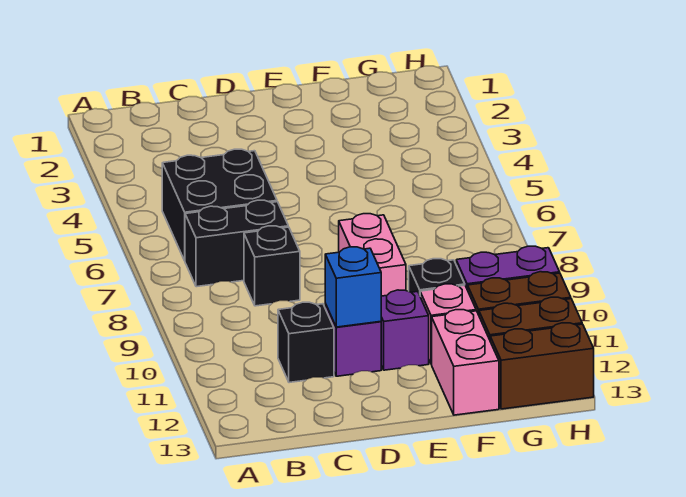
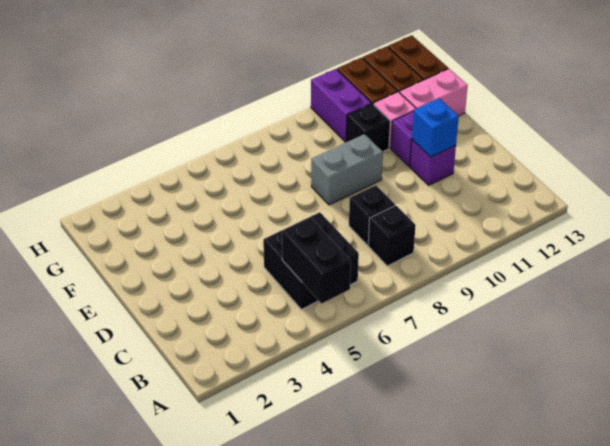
black 1x2 brick [185,200,288,287] -> black 1x2 brick moved to [282,218,351,304]
black 1x1 brick [278,302,334,383] -> black 1x1 brick moved to [368,205,416,266]
pink 1x2 brick [339,214,406,296] -> grey 1x2 brick [311,134,383,205]

